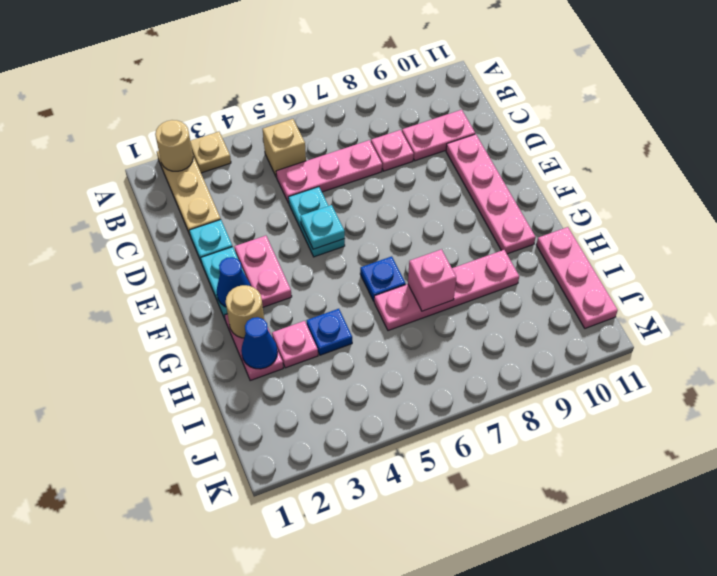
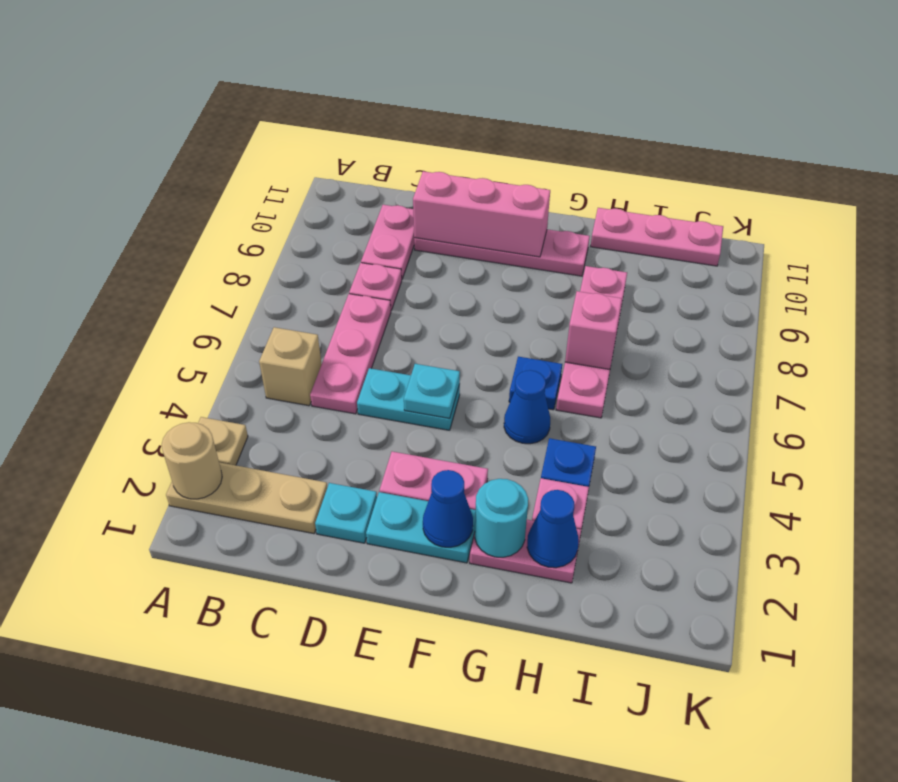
none -> pink 1x3 brick [413,171,550,257]
tan 1x1 round brick [226,285,264,338] -> cyan 1x1 round brick [475,479,528,557]
none -> blue 1x1 cone [504,370,550,444]

